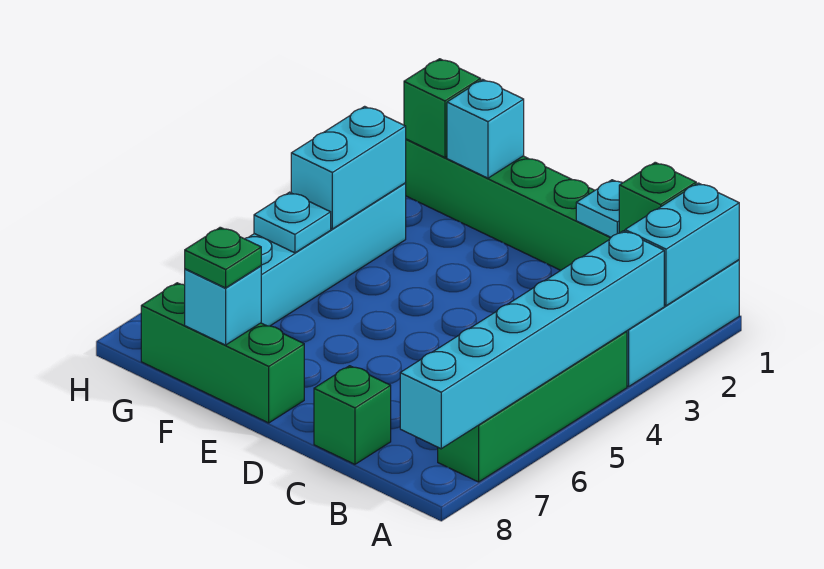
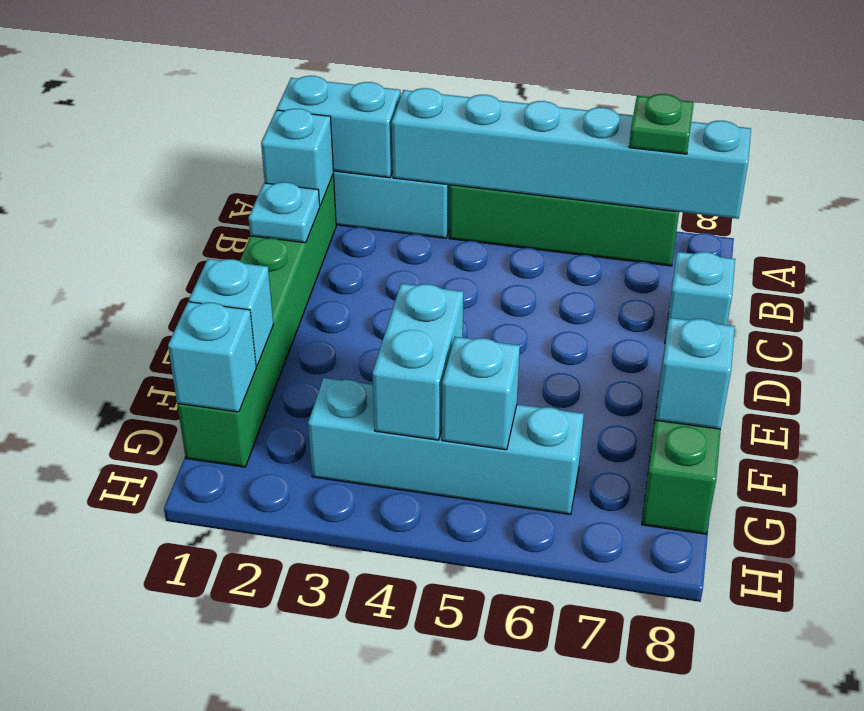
green 1x1 brick [619,162,696,233] -> cyan 1x1 brick [261,109,333,206]
green 1x1 brick [314,366,391,464] -> cyan 1x1 brick [665,252,735,341]
green 1x1 plate [185,227,261,288] -> green 1x1 plate moved to [629,94,694,154]
green 1x1 brick [404,59,481,157] -> cyan 1x1 brick [168,302,256,412]
cyan 1x2 brick [291,106,406,229] -> cyan 1x2 brick turned to [372,284,463,440]
cyan 1x1 plate [254,192,331,253] -> cyan 1x1 brick [442,337,520,450]

